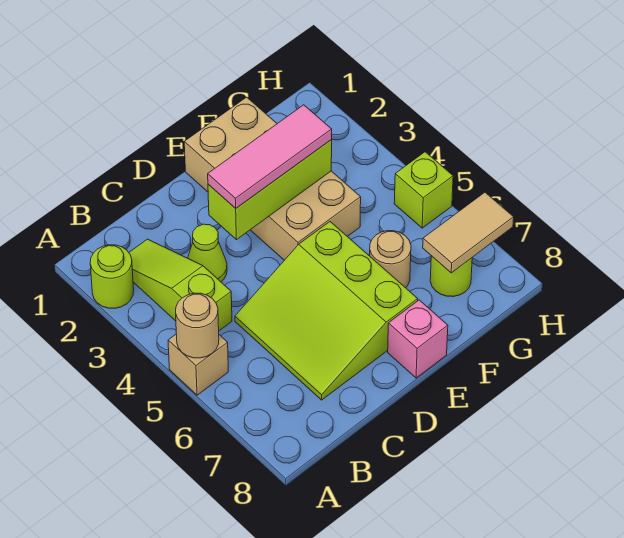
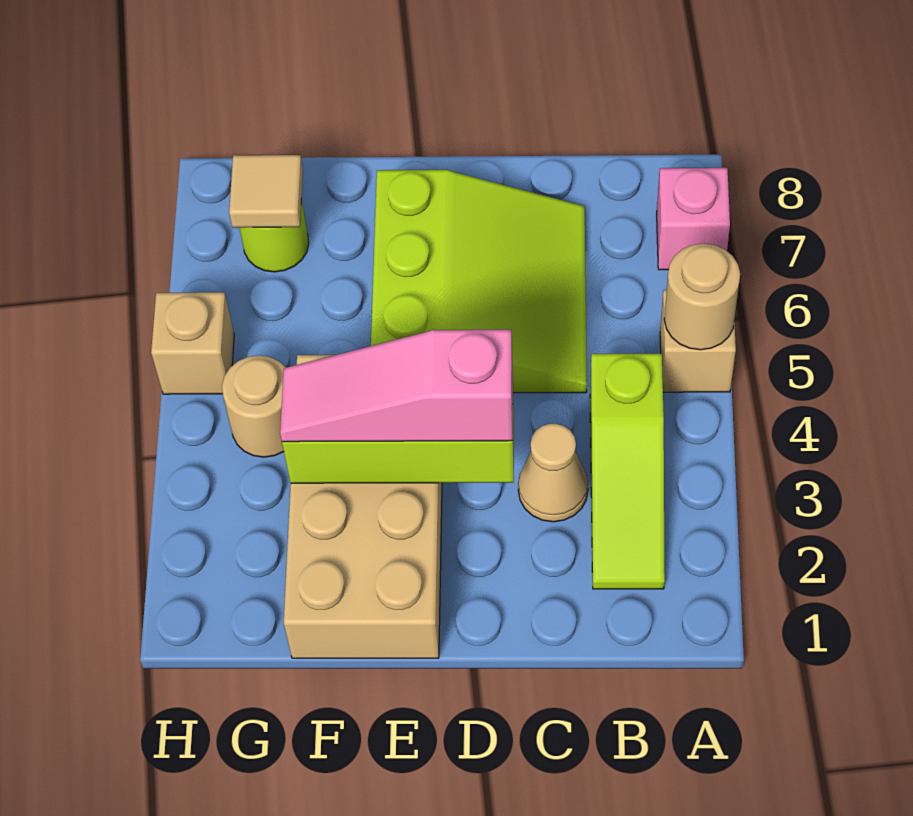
lime 1x1 round brick [90,245,134,308] -> none
lime 1x1 cone [188,224,227,282] -> tan 1x1 cone [518,424,588,522]
pink 1x3 tile [208,105,332,208] -> pink 1x3 slope [280,330,513,442]
pink 1x1 brick [388,300,448,378] -> pink 1x1 brick moved to [657,168,730,270]
tan 1x1 round brick [370,231,411,288] -> tan 1x1 round brick moved to [222,355,286,457]
tan 1x2 tile [423,192,514,273] -> tan 1x1 tile [229,155,303,228]
lime 1x1 brick [394,152,453,228] -> tan 1x1 brick [151,292,234,394]

